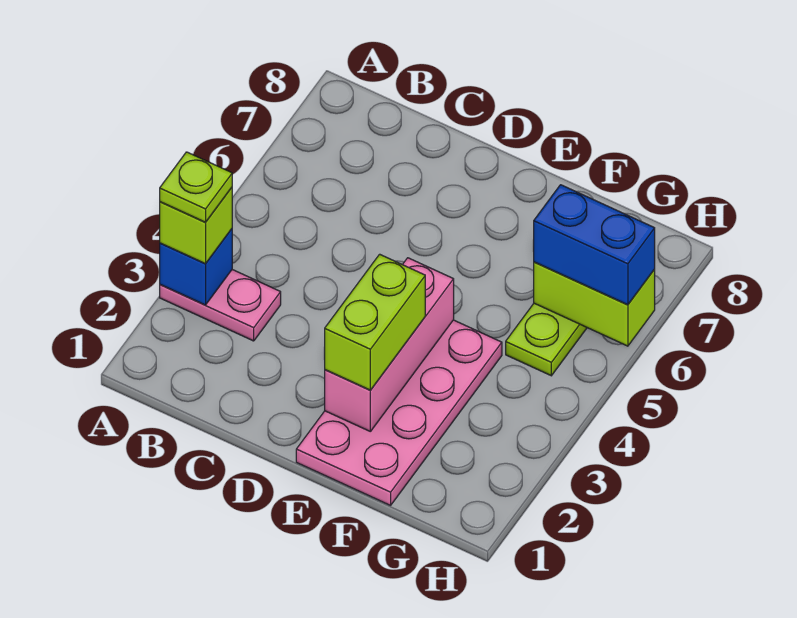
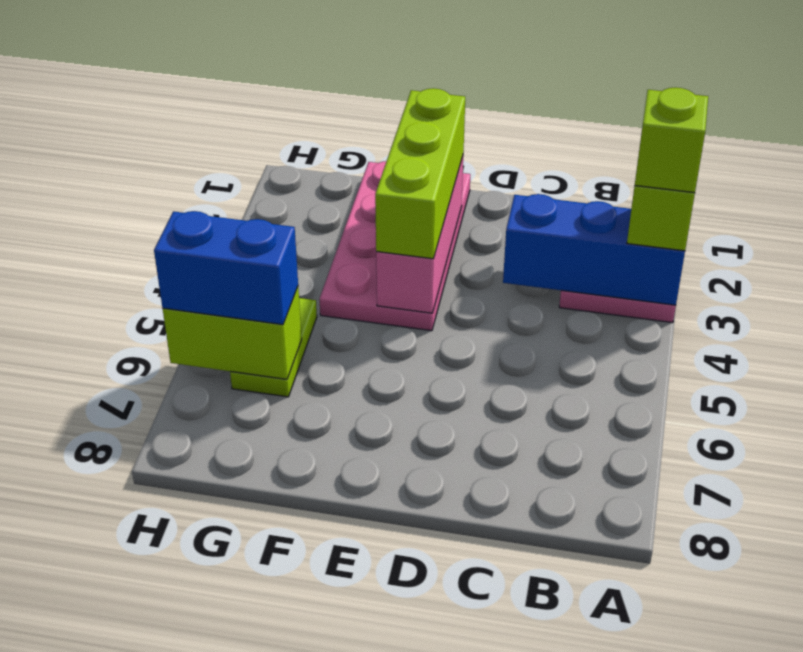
blue 1x1 brick [160,229,232,305] -> blue 1x3 brick [503,194,685,305]
lime 1x1 plate [160,152,232,222] -> lime 1x1 brick [635,88,708,193]
lime 1x2 brick [324,254,425,390] -> lime 1x3 brick [375,88,465,259]

